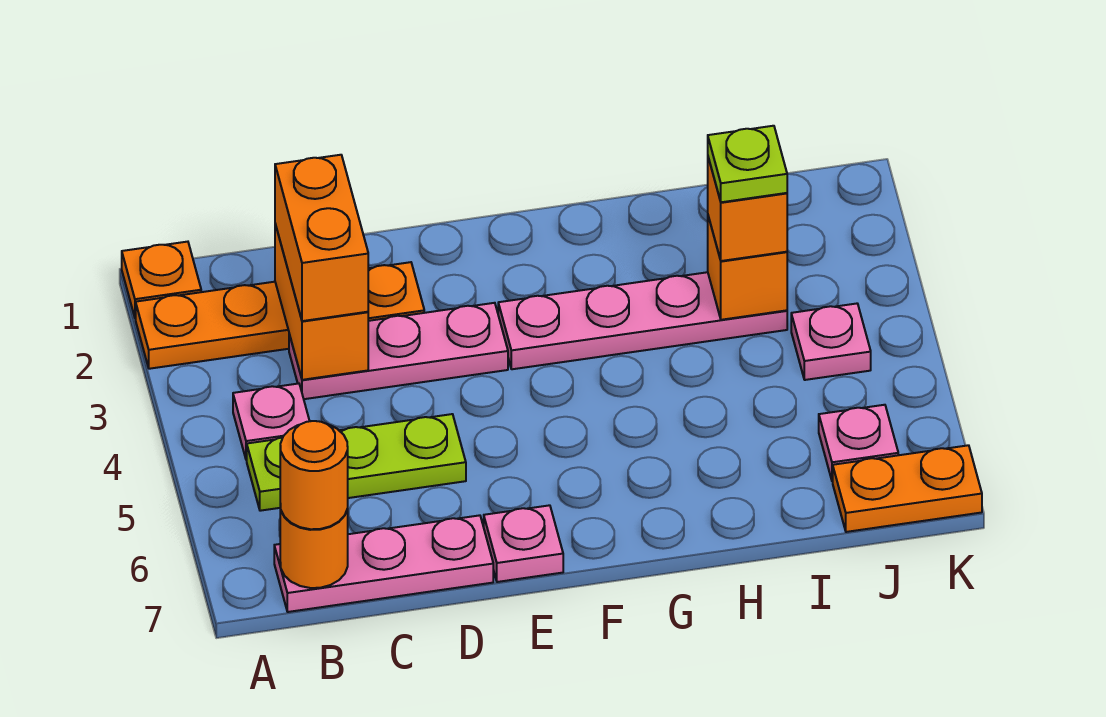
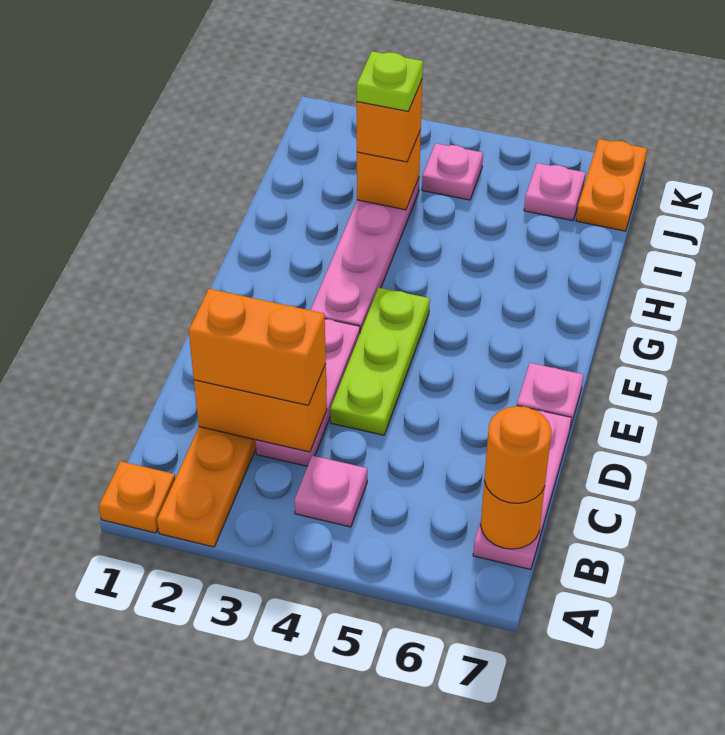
lime 1x3 plate [247,414,466,511] -> lime 1x3 plate moved to [330,287,430,435]

